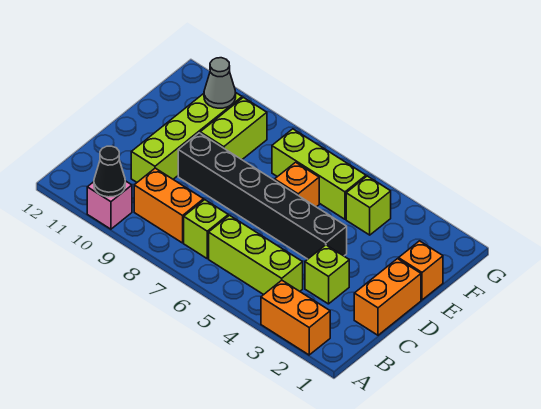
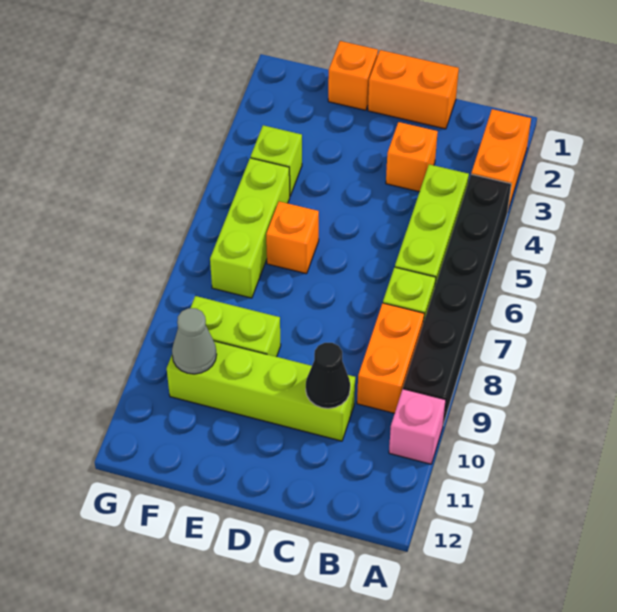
black 1x1 cone [94,146,125,197] -> black 1x1 cone moved to [306,343,350,408]
lime 1x1 brick [305,245,349,304] -> orange 1x1 brick [386,122,438,192]
black 1x6 brick [178,133,347,259] -> black 1x6 brick moved to [403,174,511,425]

